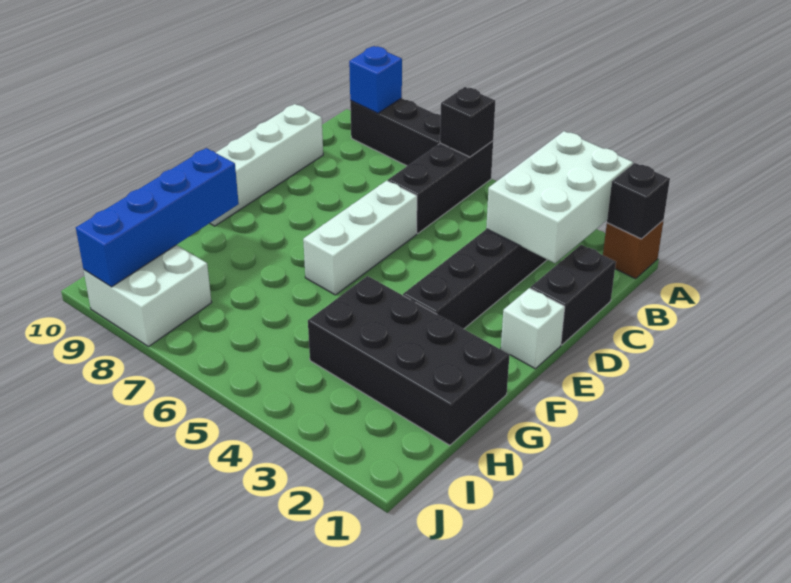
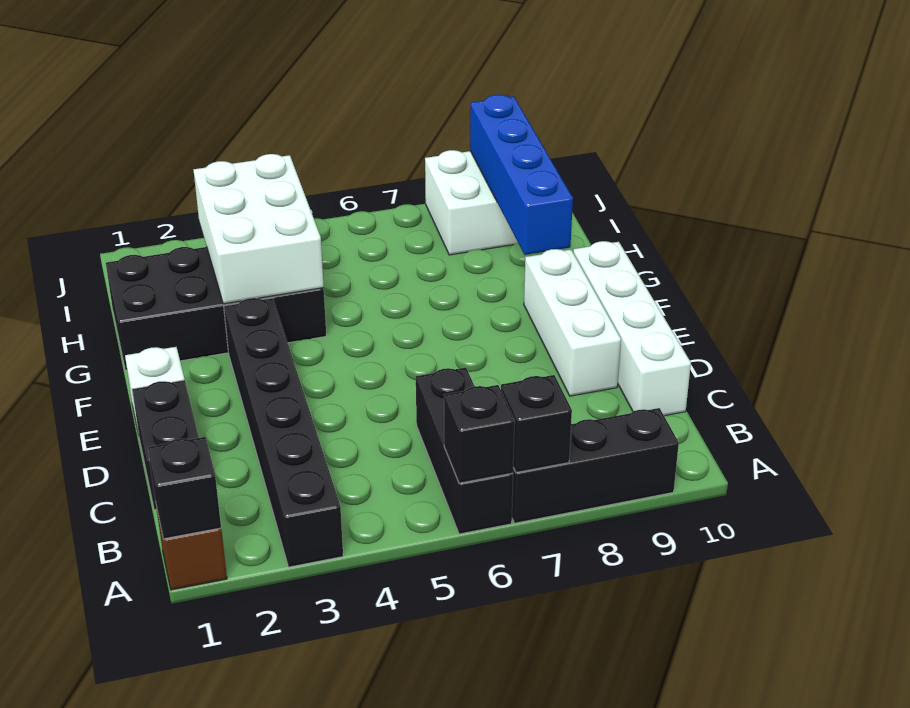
white 2x3 brick [486,131,633,263] -> white 2x3 brick moved to [194,154,324,304]
none -> black 1x1 brick [501,375,572,473]
blue 1x1 brick [349,46,402,113] -> none
white 1x3 brick [303,181,417,295] -> white 1x3 brick moved to [524,249,621,396]

